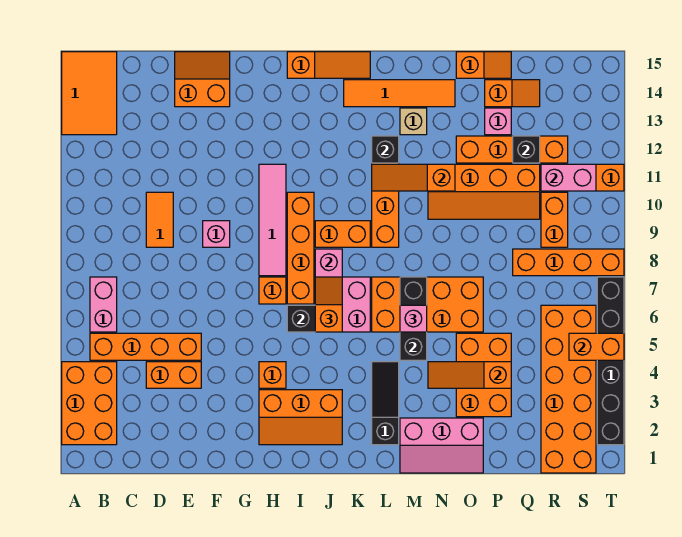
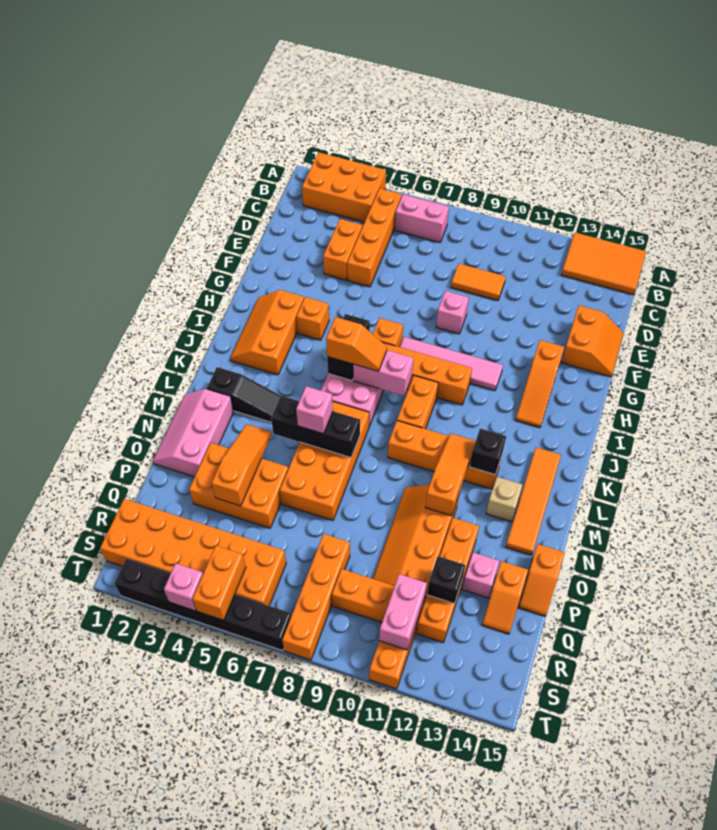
orange 1x3 slope [287,52,370,78] -> orange 1x3 slope moved to [516,340,564,428]
none -> pink 1x1 brick [164,563,203,611]

